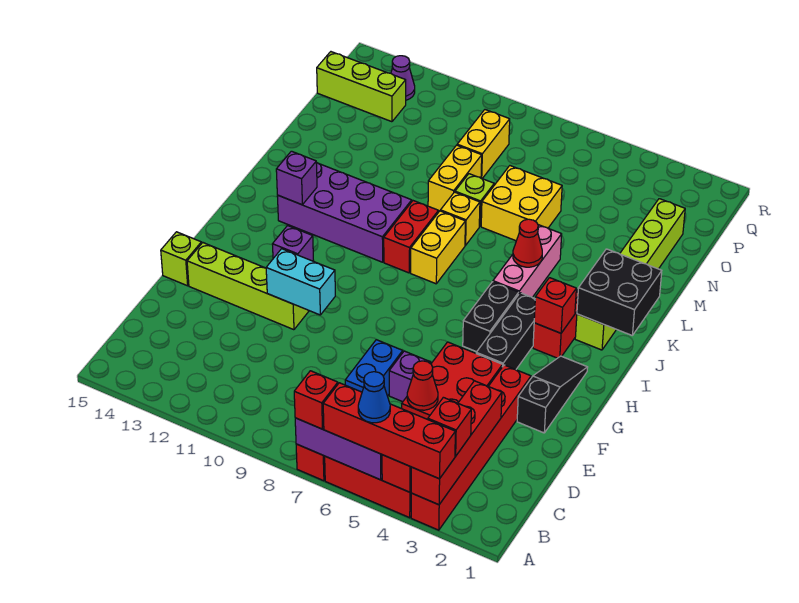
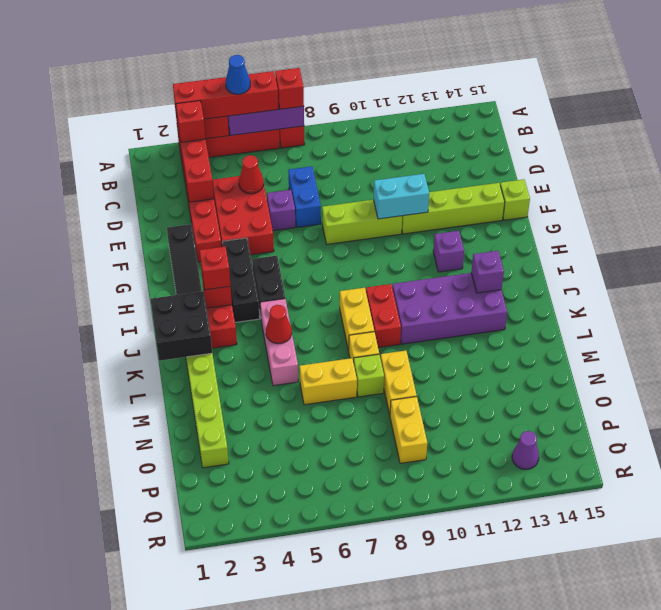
none -> red 1x1 brick [200,247,231,290]
yellow 2x2 brick [481,166,562,241] -> yellow 1x2 brick [300,358,357,405]
lime 1x3 brick [317,52,406,122] -> lime 1x3 brick moved to [322,200,402,244]

